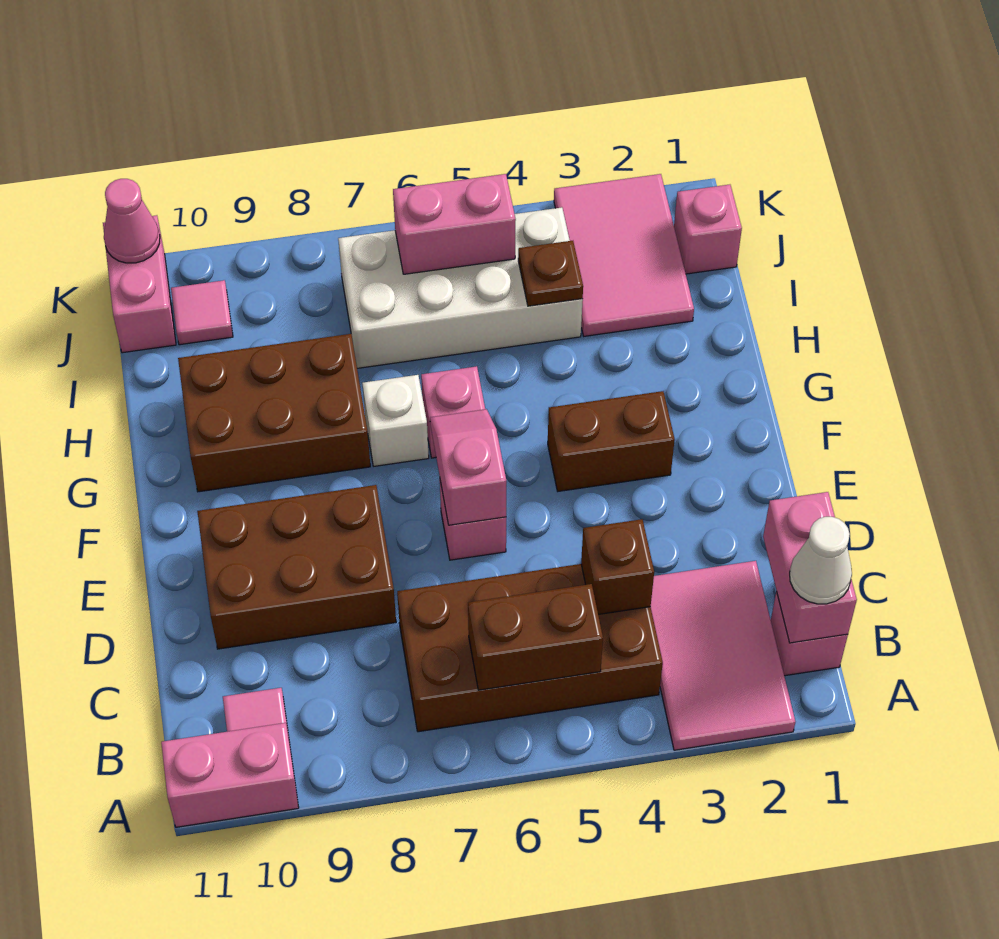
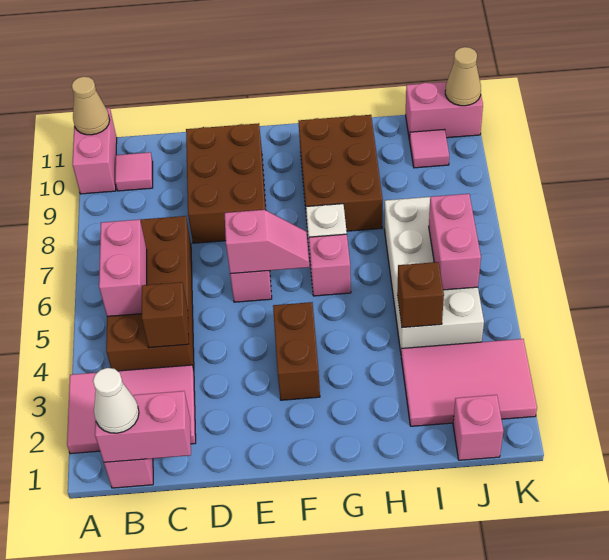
none -> tan 1x1 cone [72,77,110,135]
brown 1x2 brick [468,584,603,690] -> pink 1x2 brick [99,219,147,316]
brown 1x1 plate [518,241,583,306] -> brown 1x1 brick [397,262,444,328]
pink 1x1 cone [104,179,160,263] -> tan 1x1 cone [445,47,481,106]

